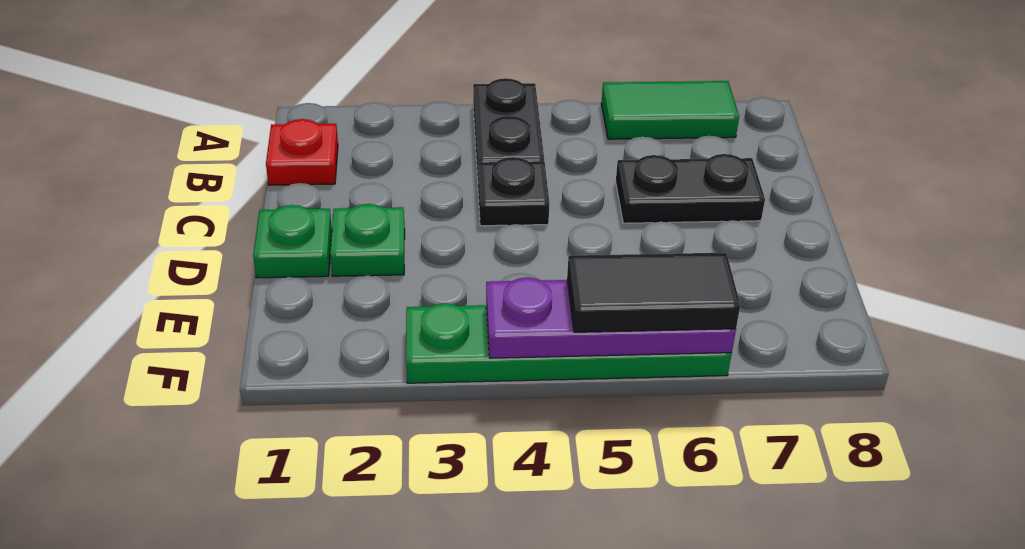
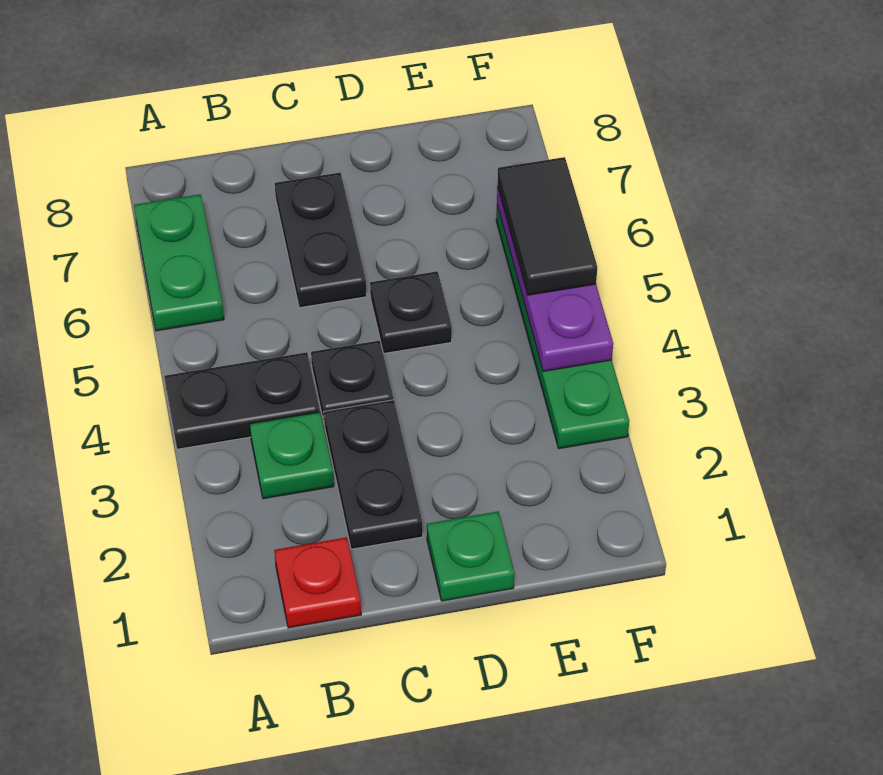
green 1x2 tile [601,81,739,139] -> green 1x2 plate [134,194,224,331]
none -> black 1x2 plate [324,400,423,549]
green 1x1 plate [330,204,405,276] -> green 1x1 plate moved to [250,412,334,499]
none -> black 1x1 plate [370,271,452,354]

